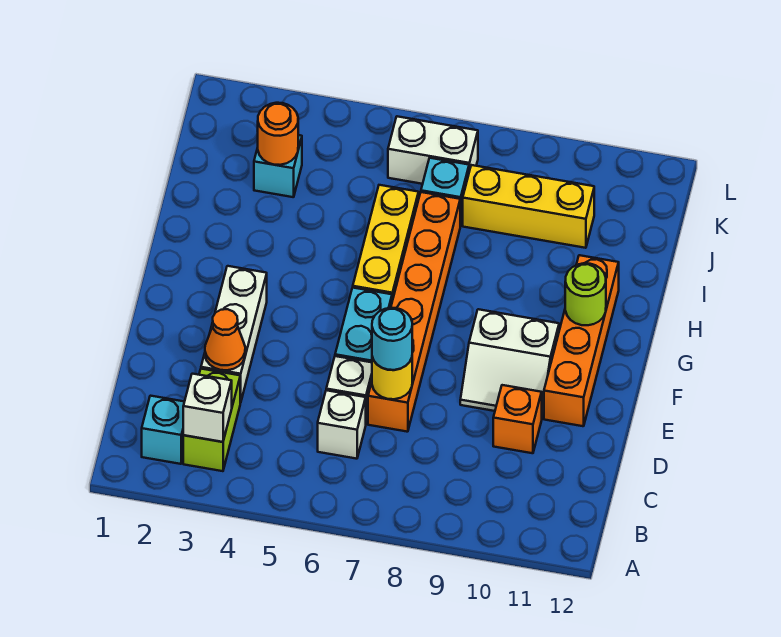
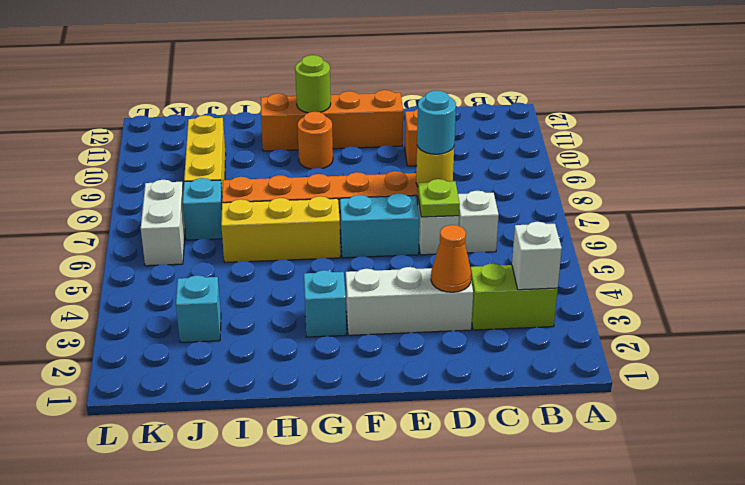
cyan 1x1 brick [142,396,184,464] -> cyan 1x1 brick moved to [304,270,346,337]
none -> lime 1x1 plate [418,179,460,217]
white 2x2 slope [460,309,559,417] -> none
orange 1x1 round brick [258,103,298,165] -> orange 1x1 round brick moved to [298,112,333,169]

